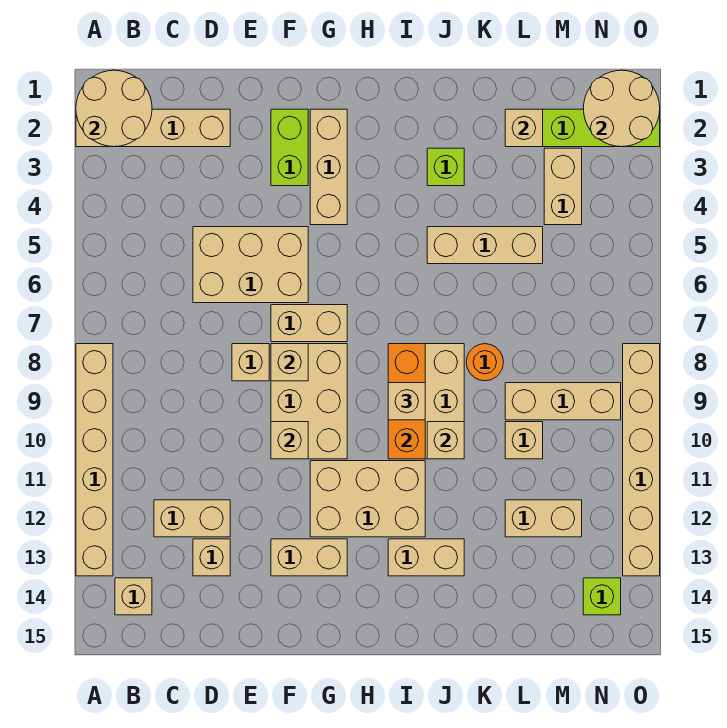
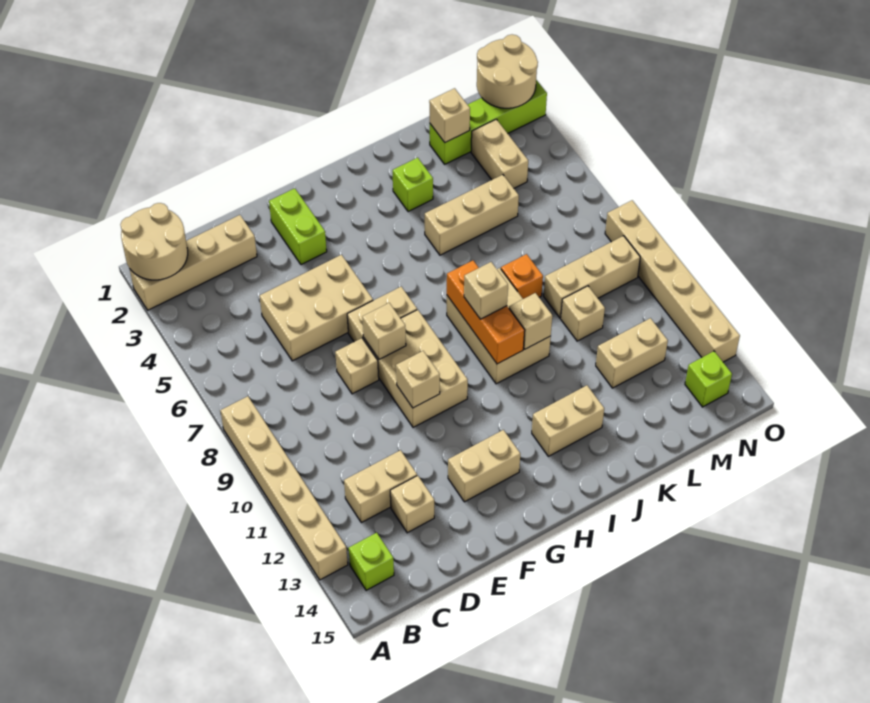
tan 1x1 brick [115,578,152,615] -> lime 1x1 brick [349,533,394,590]
tan 1x3 brick [310,109,347,225] -> none
tan 2x3 brick [310,461,425,537] -> none
orange 1x1 round brick [466,344,503,381] -> orange 1x1 brick [501,254,543,299]

